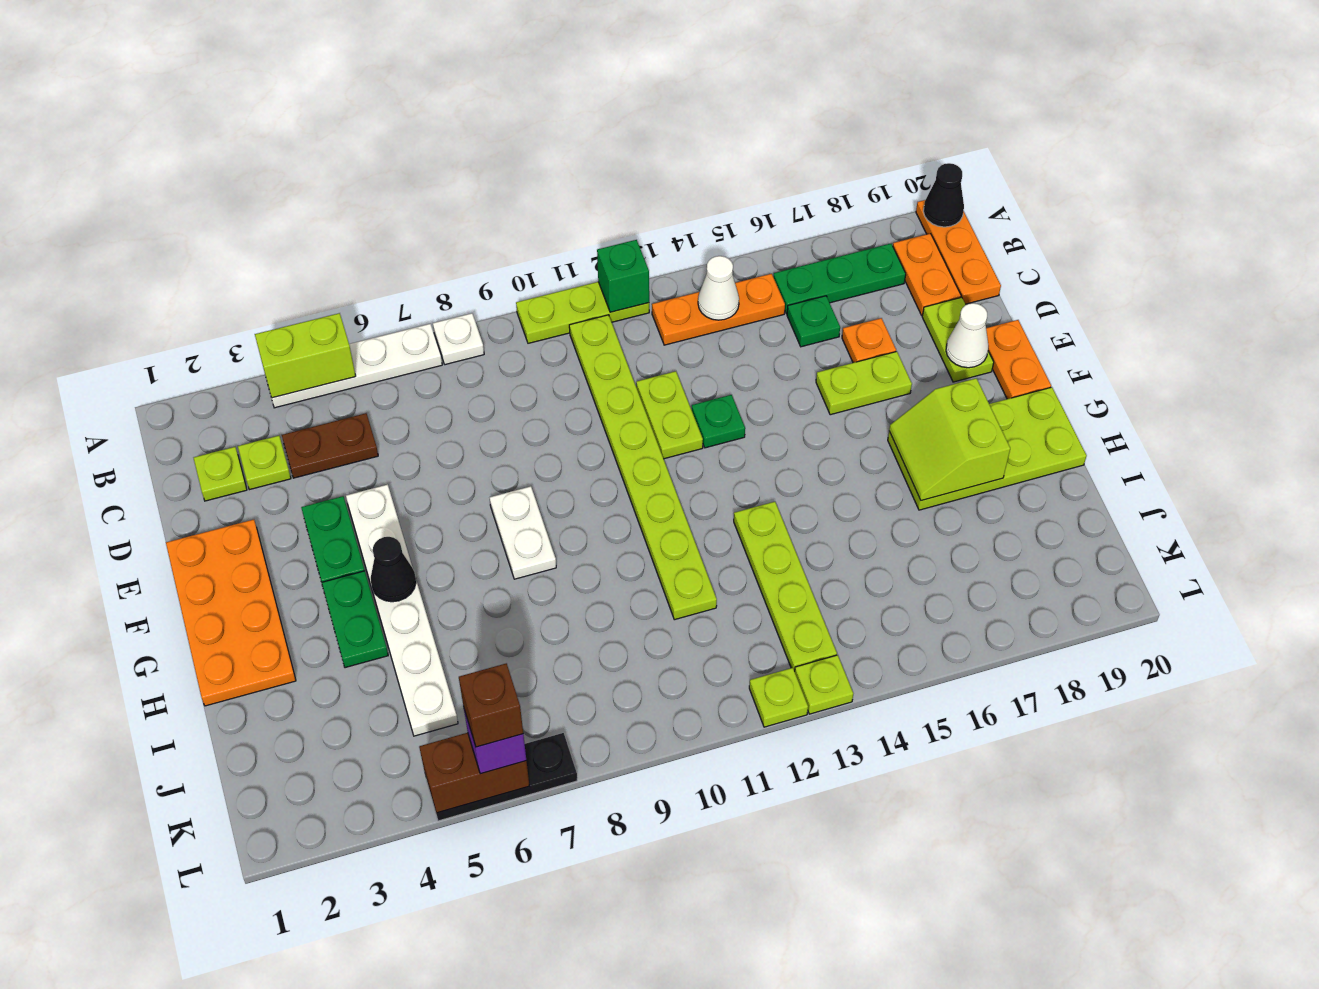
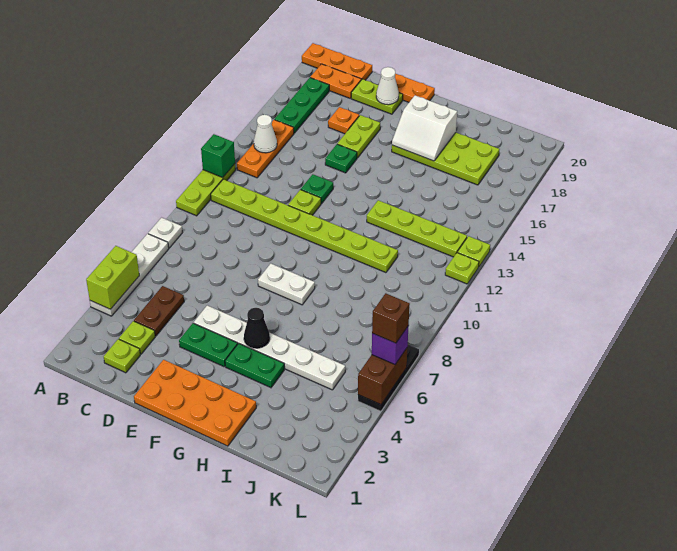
black 1x1 cone [923,163,964,227] -> none
green 1x1 plate [787,296,840,347] -> green 1x1 plate moved to [325,144,357,173]
lime 1x2 plate [636,371,703,459] -> lime 1x1 plate [288,190,321,215]
lime 2x4 plate [888,387,1087,510] -> lime 2x4 plate turned to [392,133,500,185]
lime 2x2 slope [889,378,1010,501] -> white 2x2 slope [392,95,457,161]

